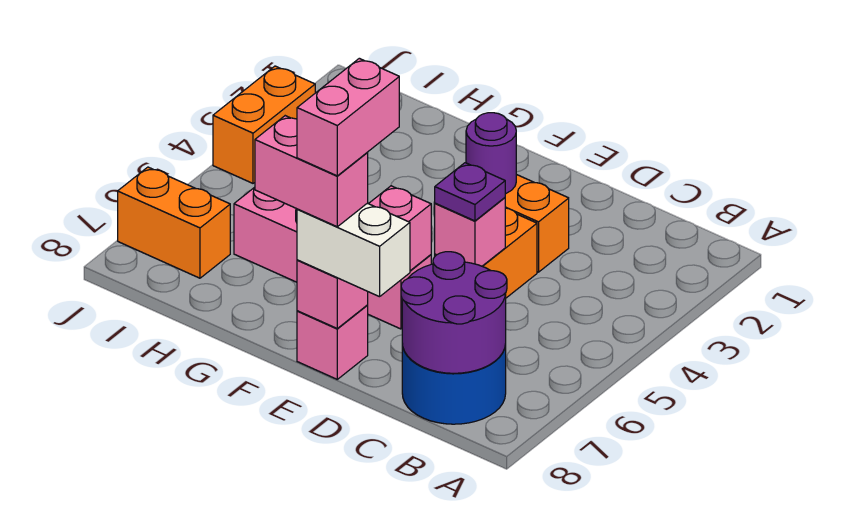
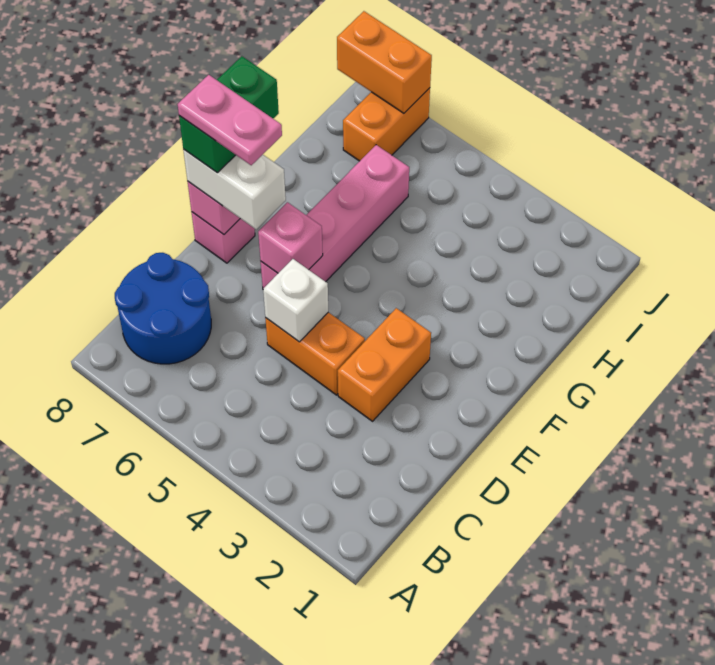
purple 2x2 round brick [401,252,507,373] -> none
pink 1x1 brick [435,198,505,266] -> white 1x1 brick [263,259,328,342]
purple 1x1 plate [435,163,505,221] -> none
white 1x2 brick [297,203,410,297] -> white 1x2 brick turned to [183,149,286,229]
purple 1x1 round brick [466,113,516,194] -> none
pink 1x2 brick [297,58,399,176] -> pink 1x2 plate [177,75,282,165]
pink 1x2 brick [255,116,368,227] -> green 1x2 brick [179,56,279,173]
orange 1x2 brick [213,66,315,183] -> orange 1x2 brick moved to [337,11,432,113]

